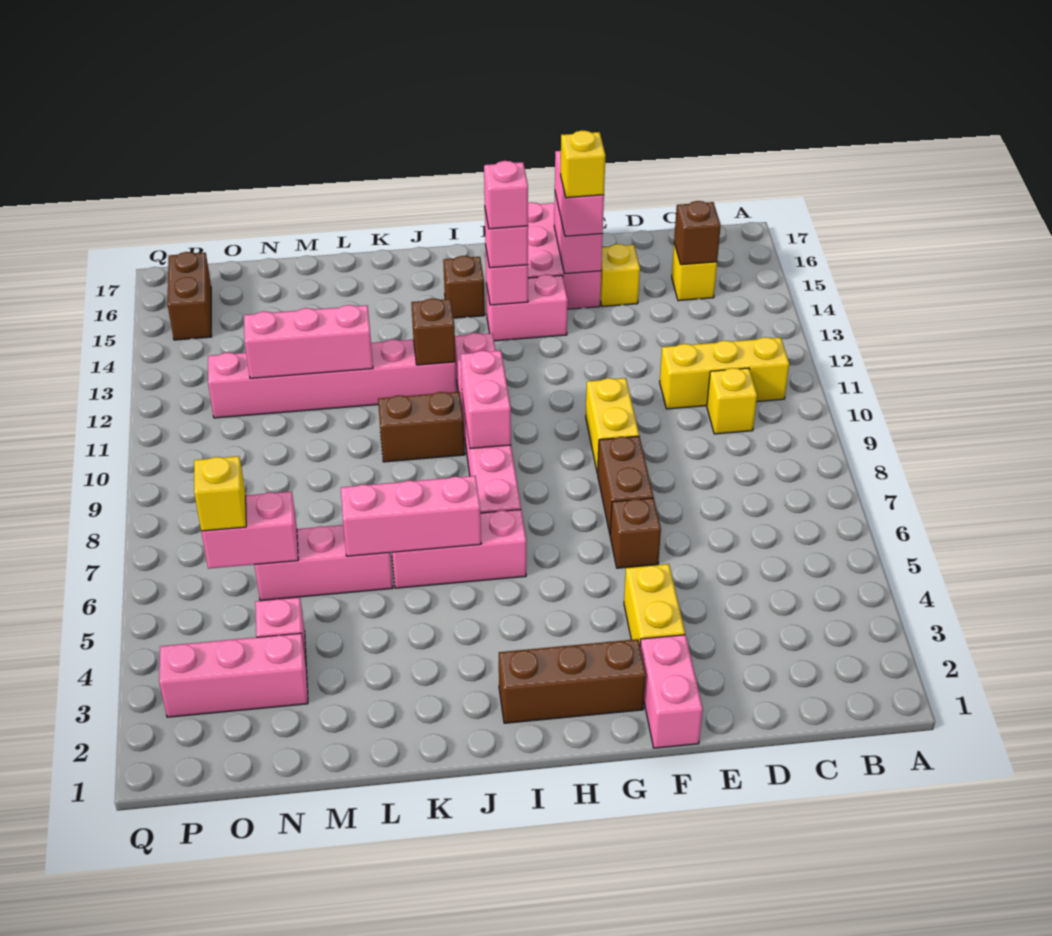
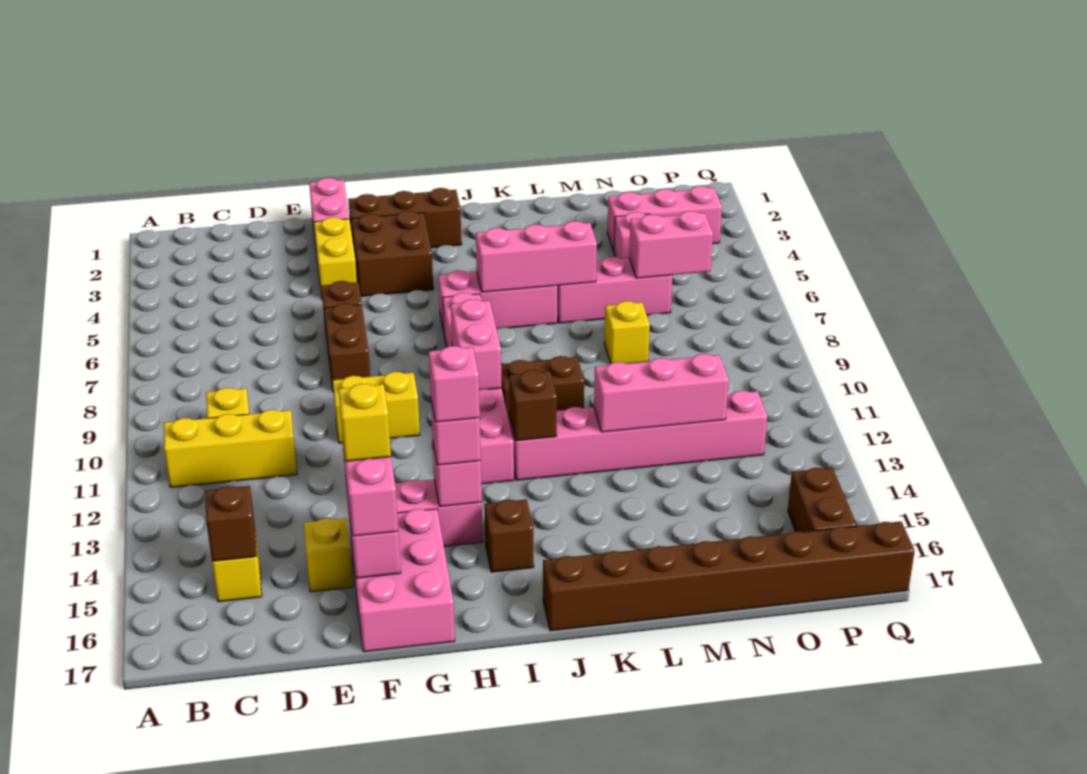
yellow 1x2 brick [586,378,639,474] -> yellow 1x2 brick turned to [333,372,420,443]
none -> brown 2x2 brick [351,211,433,296]
none -> brown 1x8 brick [543,522,915,631]
yellow 1x1 brick [194,456,246,531] -> yellow 1x1 brick moved to [604,301,650,364]

